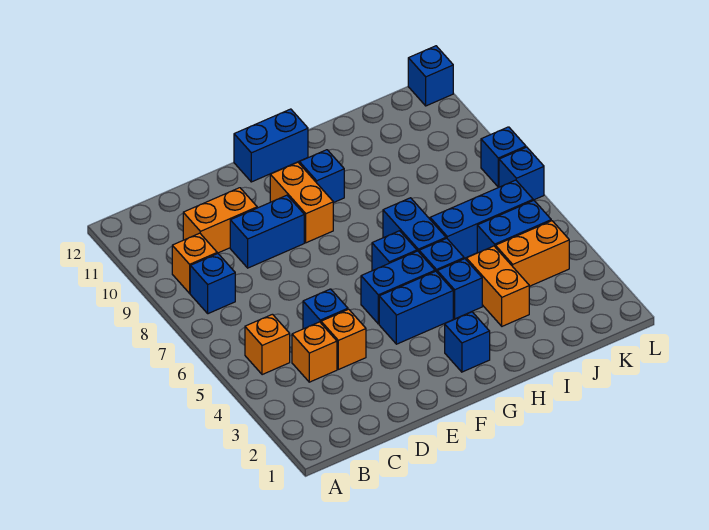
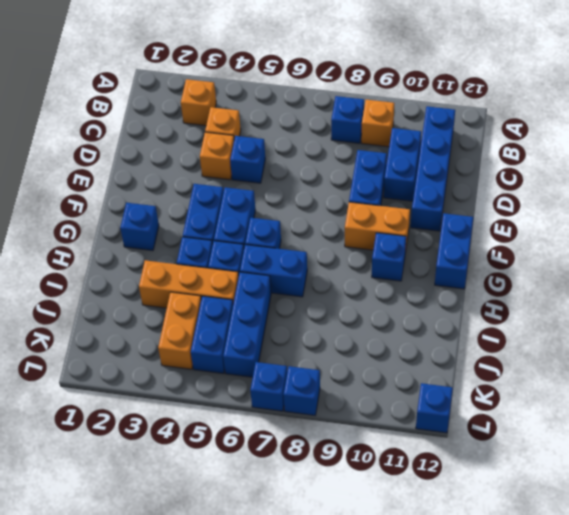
orange 1x1 brick [245,314,290,375] -> orange 1x1 brick moved to [181,79,216,126]
none -> blue 1x4 brick [411,106,455,231]
orange 1x2 brick [183,188,257,253] -> blue 1x2 brick [384,128,421,201]
orange 1x2 brick [466,246,529,326] -> orange 1x3 brick [139,260,239,308]

